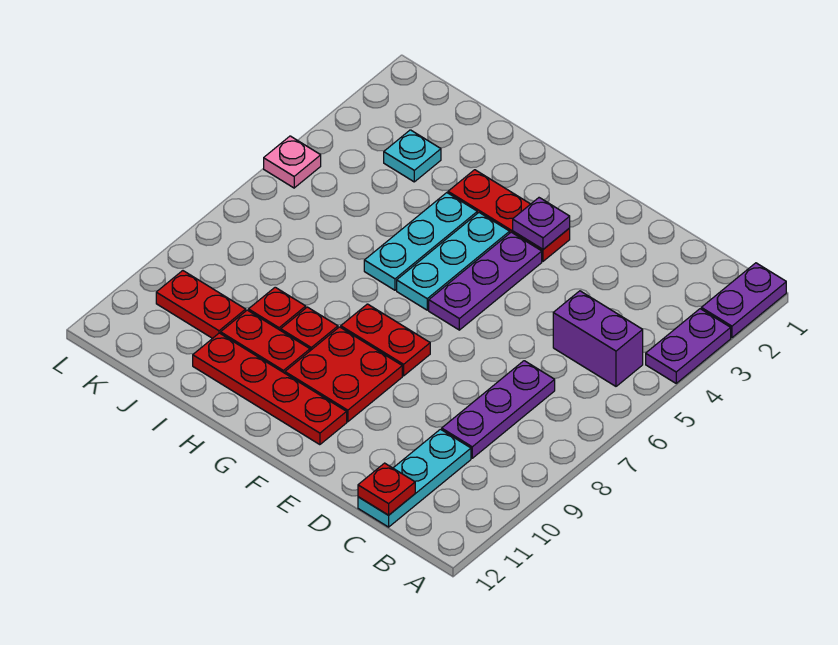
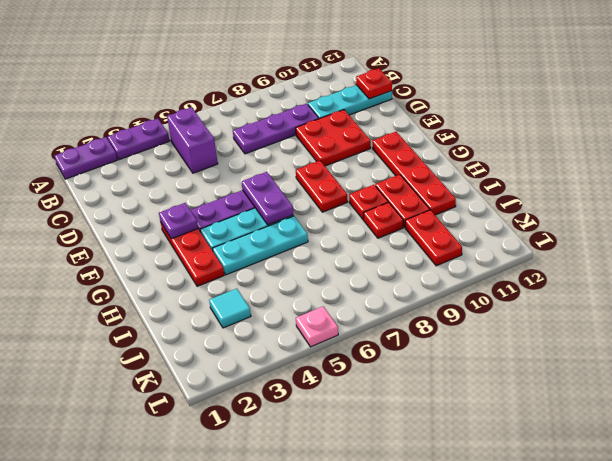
none -> purple 1x2 plate [242,172,294,225]
red 2x2 plate [285,327,402,422] -> red 2x2 plate moved to [296,110,371,166]
cyan 1x1 plate [384,130,441,182] -> cyan 1x1 tile [209,289,251,328]

